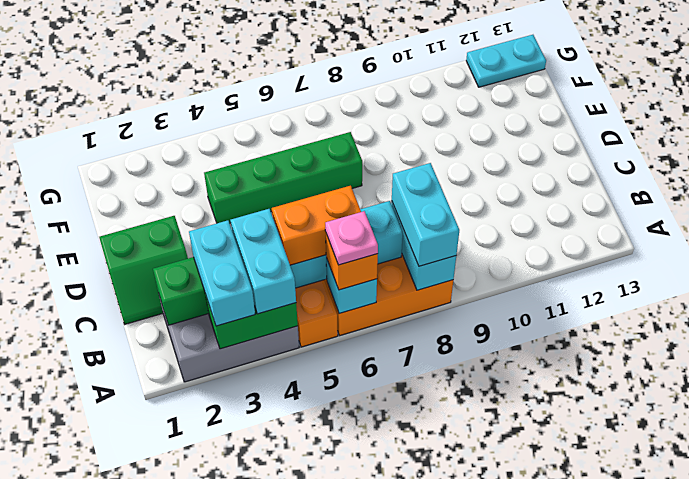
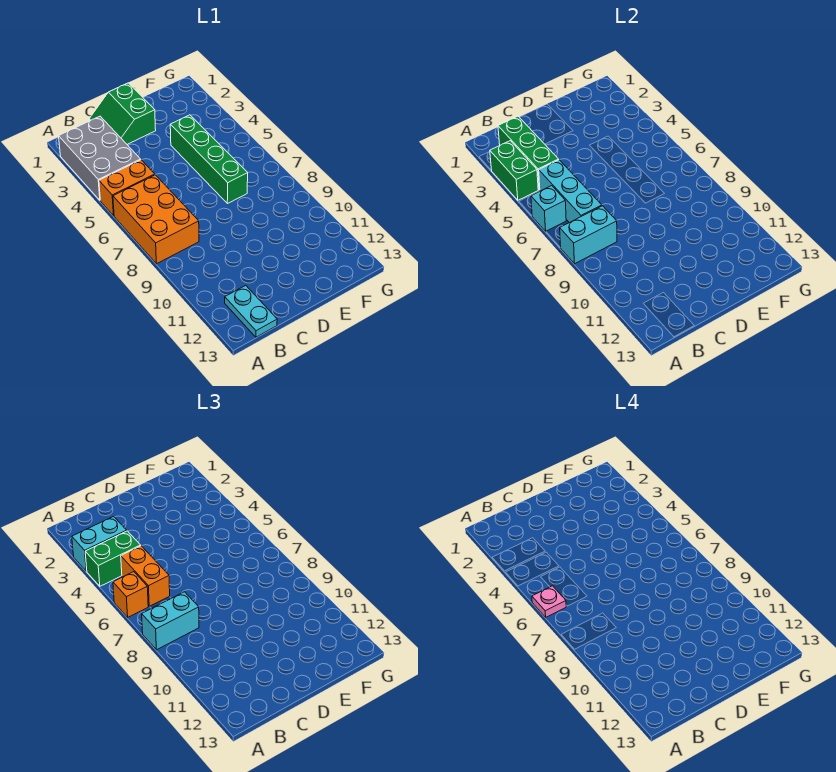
cyan 1x2 brick [231,209,296,314] -> green 1x2 brick [85,531,141,586]
cyan 1x2 plate [466,35,546,87] -> cyan 1x2 plate moved to [225,285,277,337]

